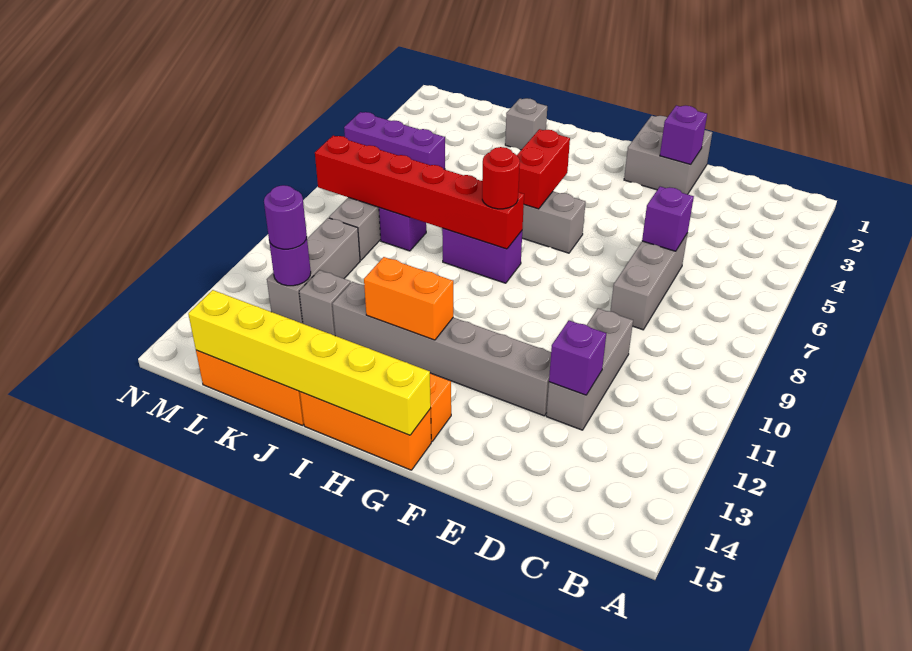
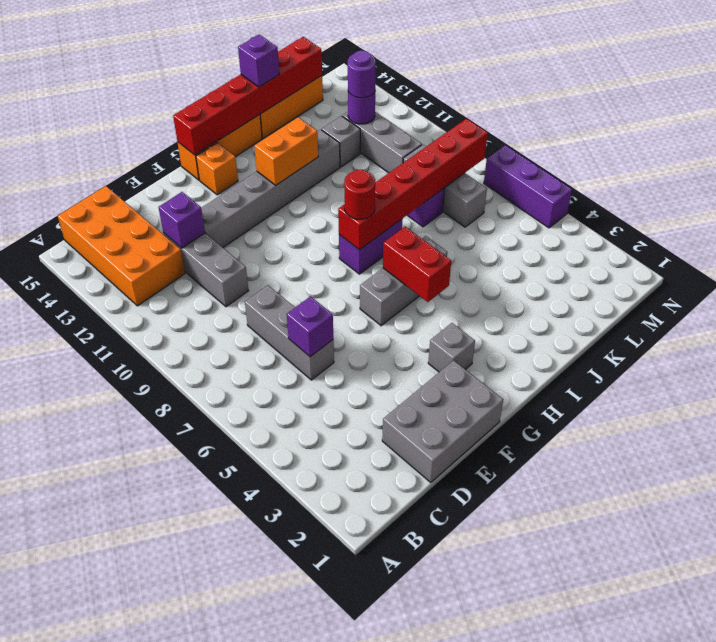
none -> orange 2x4 brick [58,186,185,306]
grey 2x2 brick [624,116,712,194] -> grey 2x3 brick [382,360,503,483]
purple 1x1 brick [660,106,707,165] -> purple 1x1 brick moved to [238,35,279,87]
yellow 1x6 brick [188,290,431,435] -> red 1x6 brick [173,37,322,155]
grey 1x1 brick [505,98,547,150] -> grey 1x1 brick moved to [428,323,475,372]
purple 1x3 brick [344,112,445,170] -> purple 1x3 brick turned to [484,145,572,228]

